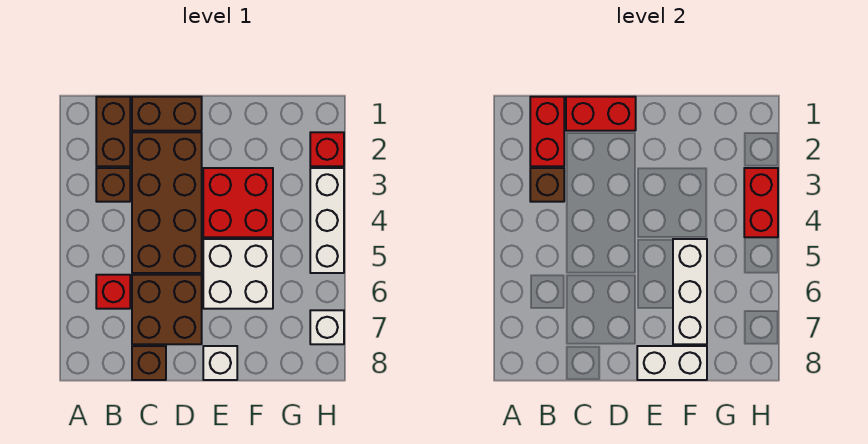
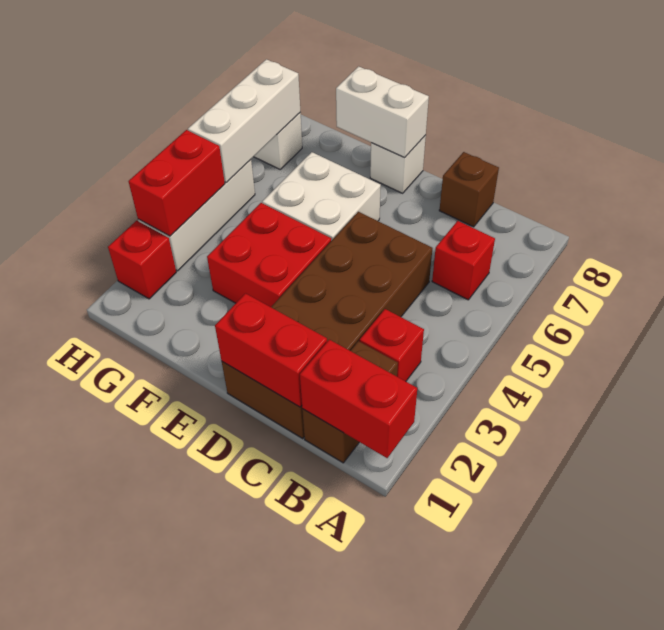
red 1x2 brick [530,97,564,166] -> red 1x2 brick turned to [300,340,417,458]
brown 1x1 brick [96,168,130,202] -> red 1x1 brick [360,309,424,381]
brown 1x1 brick [530,168,564,202] -> none
brown 2x2 brick [132,275,202,344] -> none
white 1x3 brick [673,239,707,344] -> white 1x3 brick moved to [188,59,300,183]

